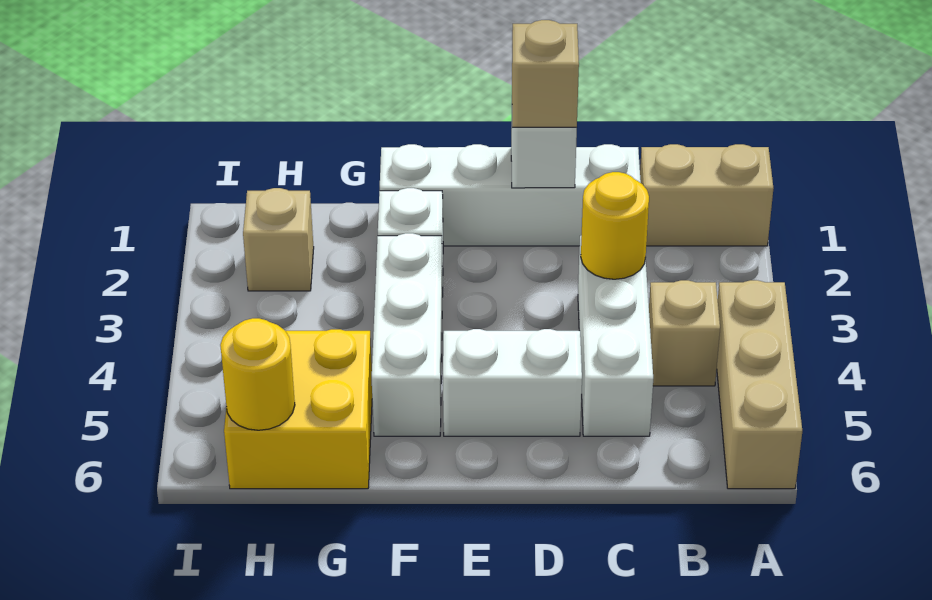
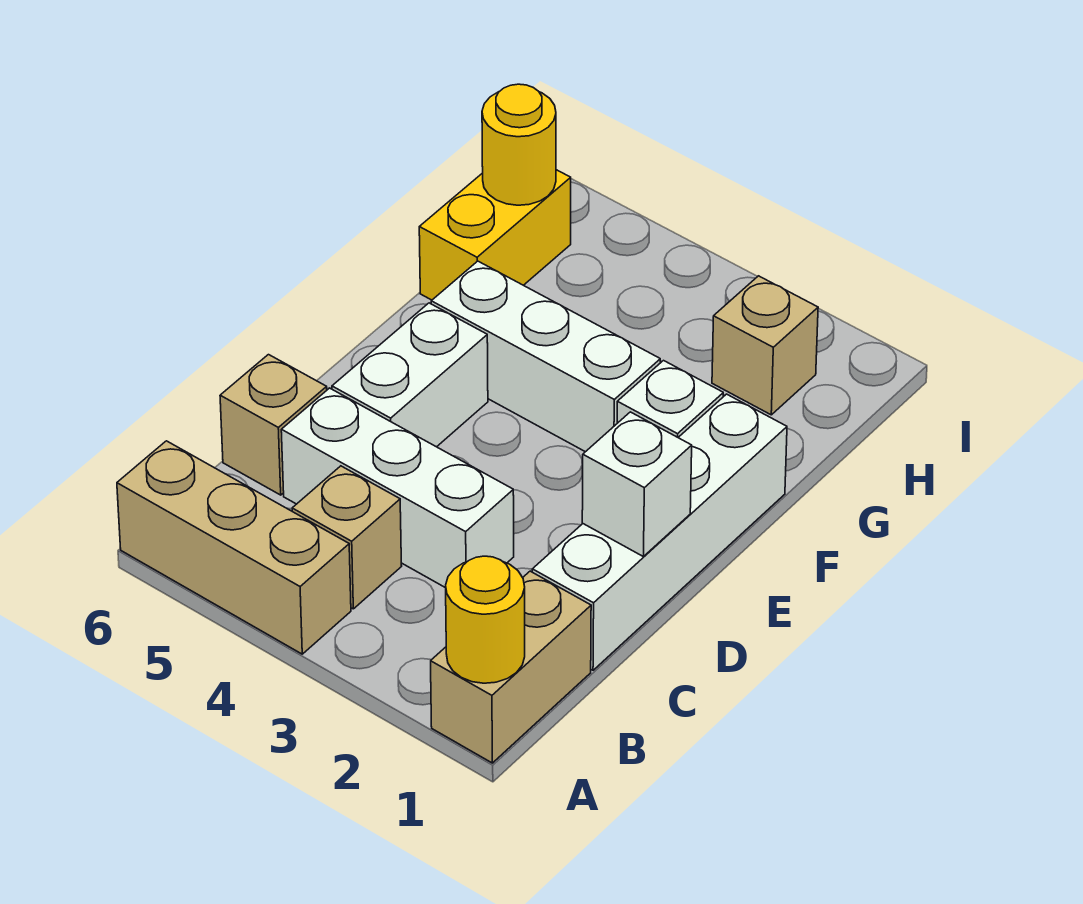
yellow 1x1 round brick [581,172,649,279] -> yellow 1x1 round brick moved to [446,556,525,683]
tan 1x1 brick [512,20,579,127] -> tan 1x1 brick moved to [220,355,327,495]
yellow 2x2 brick [224,329,372,489] -> yellow 1x2 brick [419,170,571,300]

